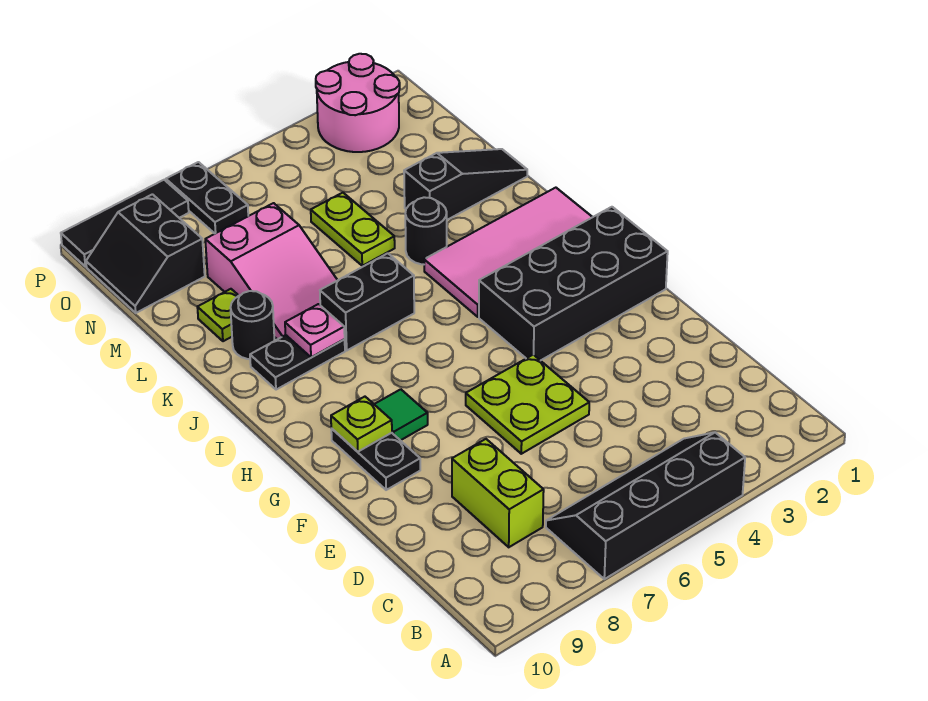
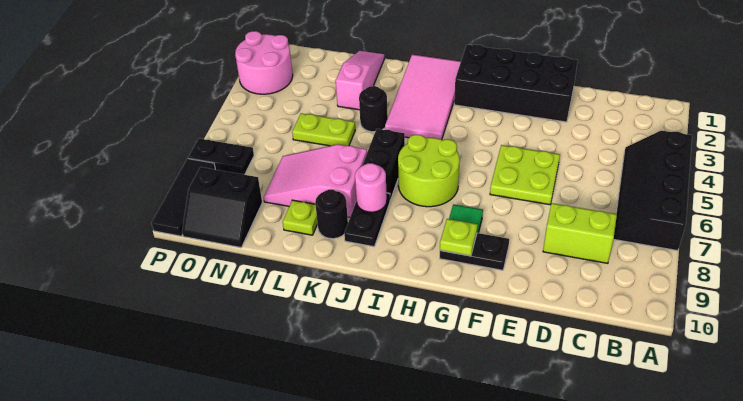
black 2x4 brick [479,207,668,361] -> black 2x4 brick turned to [454,45,578,122]
none -> lime 2x2 round brick [398,135,460,207]
pink 1x1 plate [285,304,345,357] -> pink 1x1 round brick [355,163,387,212]
pink 2x3 slope [205,203,338,339] -> pink 2x3 slope turned to [264,144,367,217]
black 1x3 slope [404,149,527,220] -> pink 1x3 slope [336,51,384,110]

